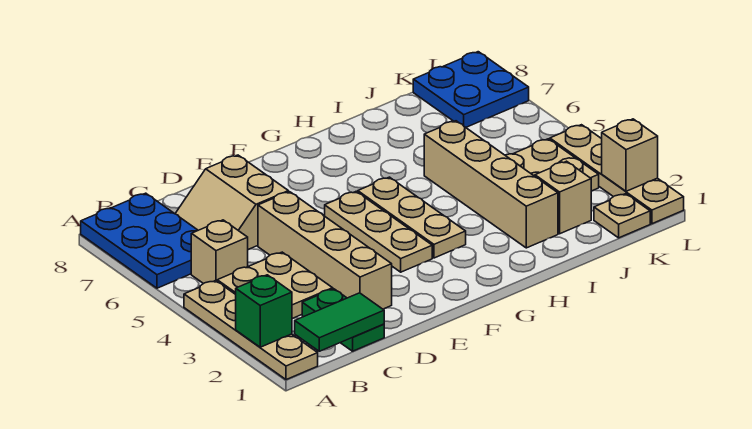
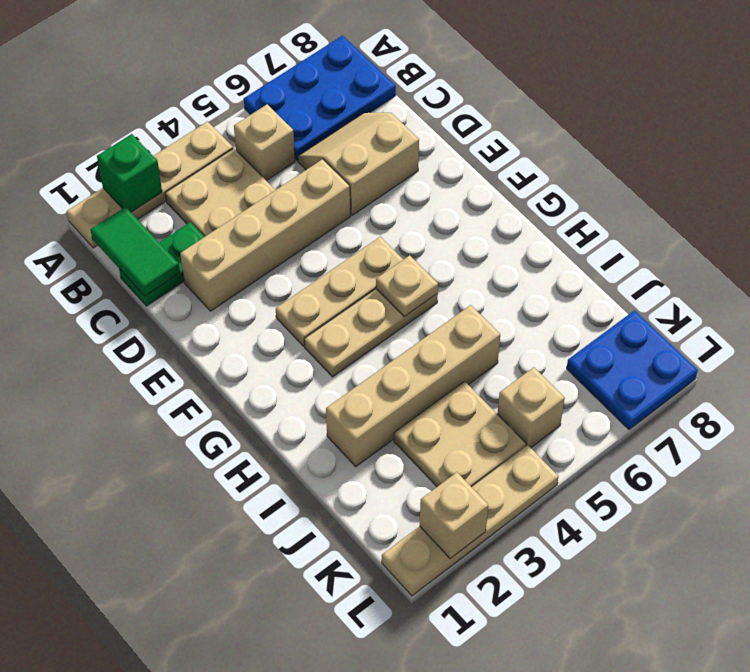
tan 1x1 brick [535,161,591,234] -> tan 1x1 brick moved to [497,367,565,448]
tan 1x1 plate [594,194,650,238] -> tan 1x1 plate moved to [376,255,438,317]

